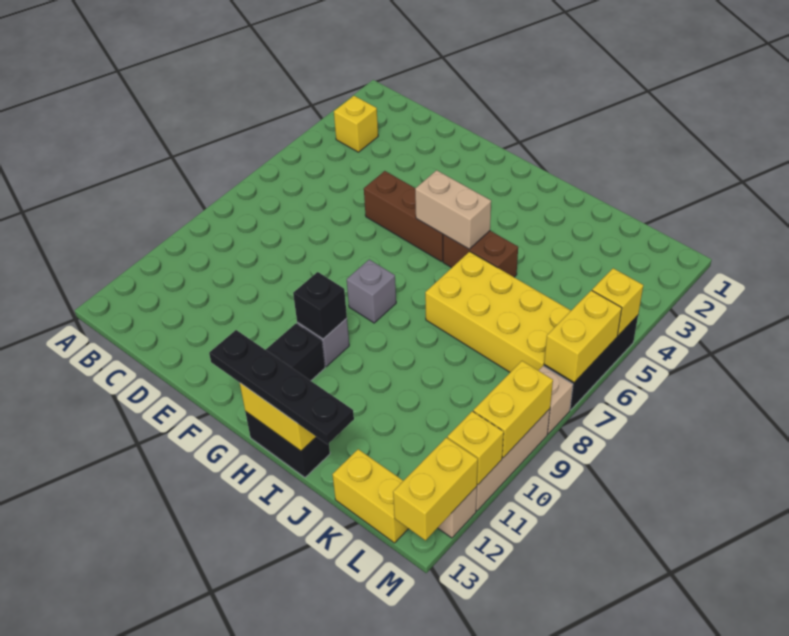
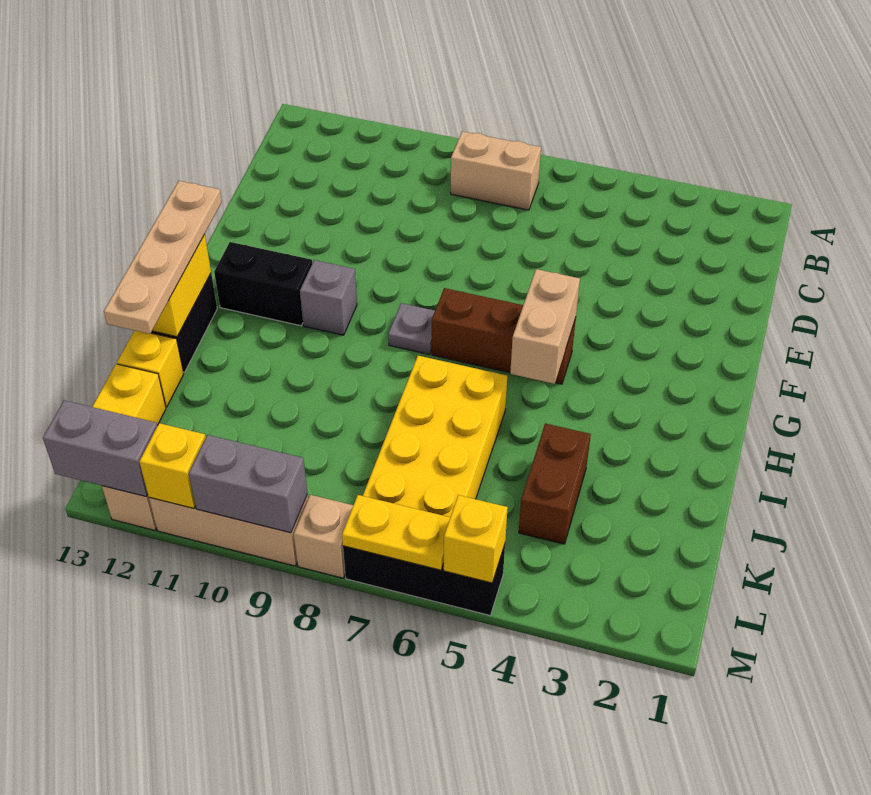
yellow 1x1 brick [334,96,378,152] -> yellow 1x1 brick moved to [117,330,184,407]
none -> tan 1x2 brick [451,132,541,210]
brown 1x3 brick [364,171,443,262] -> brown 1x3 brick turned to [432,288,576,384]
grey 1x1 brick [347,260,396,323] -> grey 1x1 plate [388,303,435,355]
black 1x1 brick [293,272,347,339] -> none
black 1x4 plate [209,330,354,444] -> tan 1x4 plate [104,181,222,334]
brown 1x2 brick [443,231,518,277] -> brown 1x2 brick moved to [519,423,591,544]
yellow 1x2 brick [544,290,622,382] -> yellow 1x2 plate [342,495,450,570]
yellow 1x2 brick [473,361,553,458] -> grey 1x2 brick [189,435,307,533]
yellow 1x2 brick [393,438,478,540] -> grey 1x2 brick [43,400,158,496]

